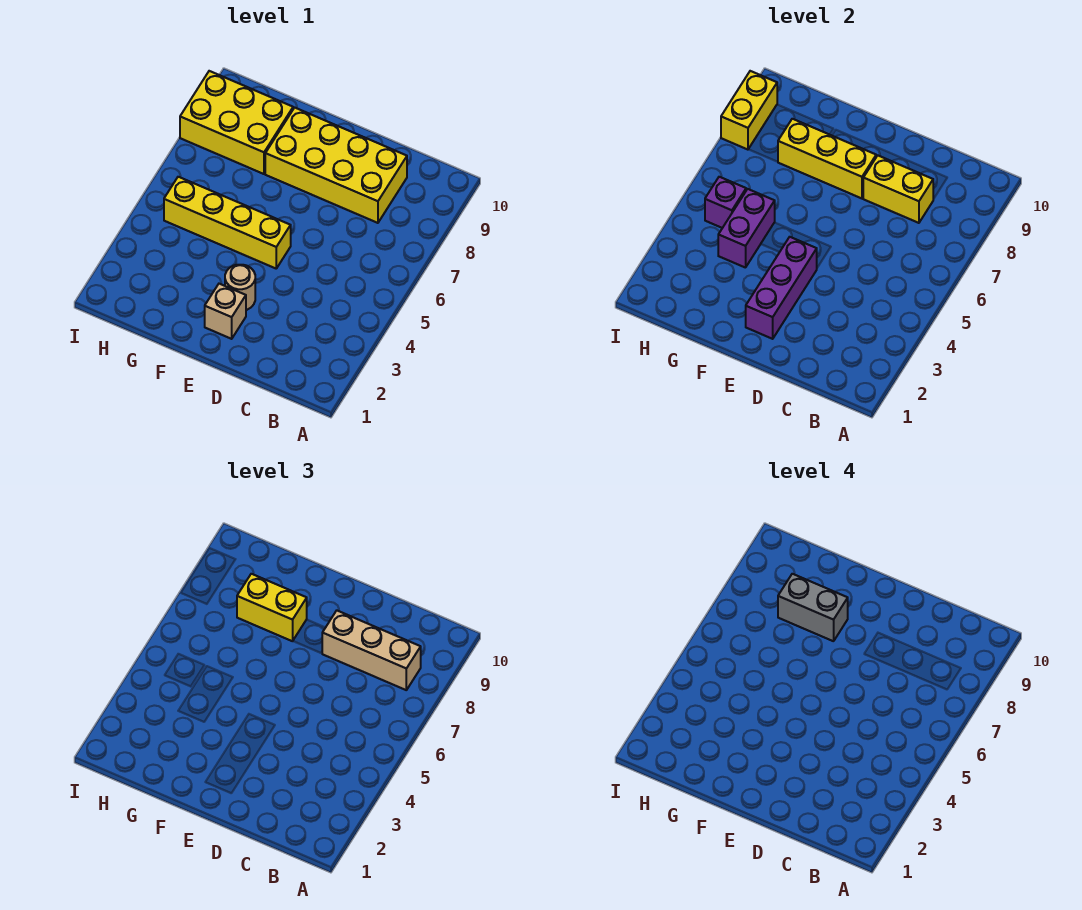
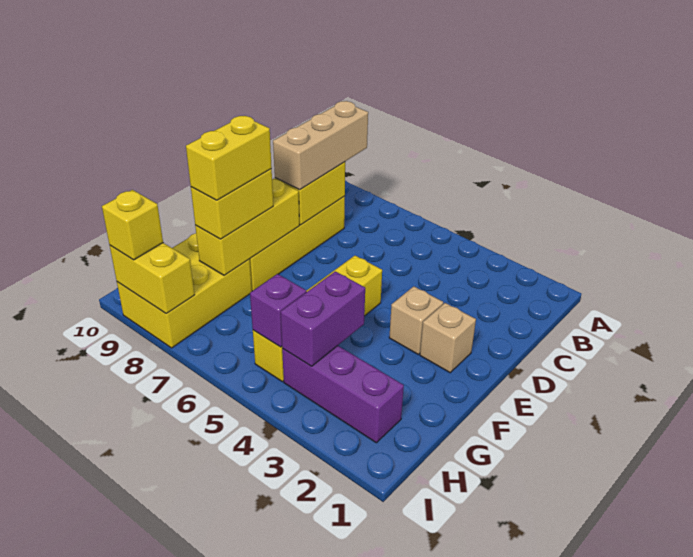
purple 1x3 brick [746,237,817,339] -> purple 1x3 brick moved to [282,346,404,443]
tan 1x1 round brick [225,265,255,310] -> tan 1x1 brick [389,286,443,354]
grey 1x2 brick [778,574,848,641] -> yellow 1x2 brick [186,116,272,200]
purple 1x2 brick [718,189,775,268] -> purple 1x2 brick turned to [281,271,365,366]
none -> yellow 1x1 brick [102,190,163,260]

